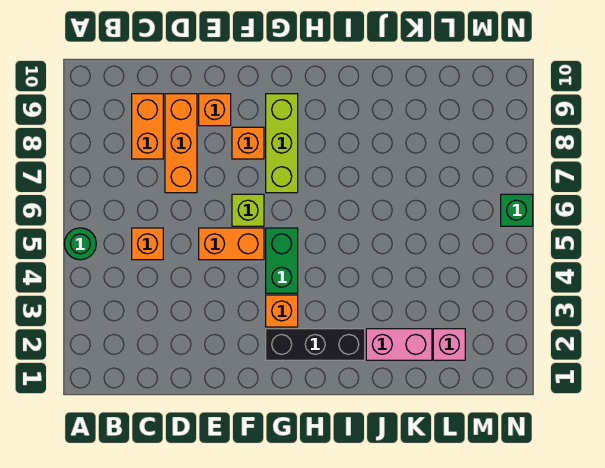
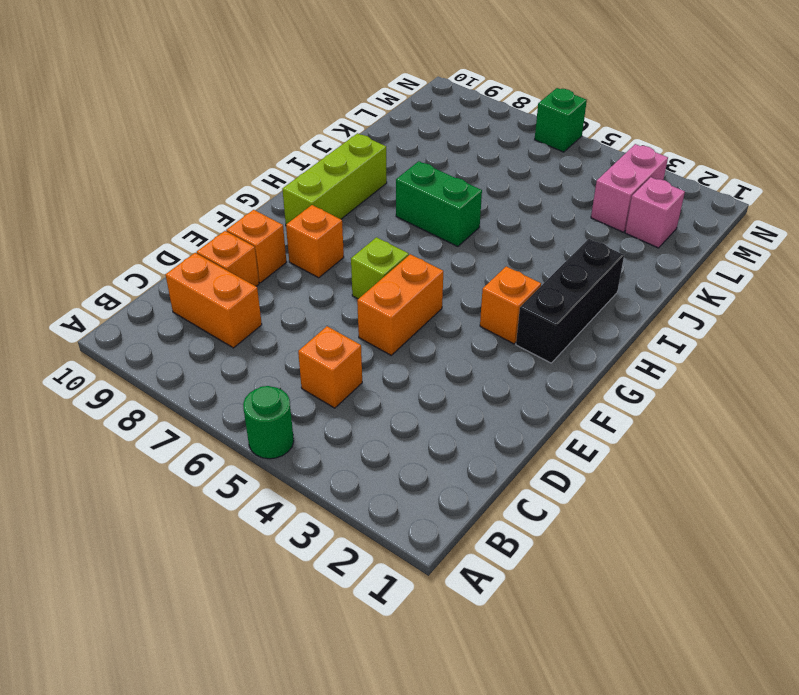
orange 1x3 brick [165,94,197,193] -> orange 1x1 brick [197,231,259,286]
green 1x2 brick [266,228,298,293] -> green 1x2 brick moved to [396,161,482,247]
lime 1x3 brick [266,94,298,193] -> lime 1x3 brick turned to [282,133,387,224]
pink 1x2 brick [366,329,432,360] -> pink 1x2 brick moved to [591,144,668,232]

